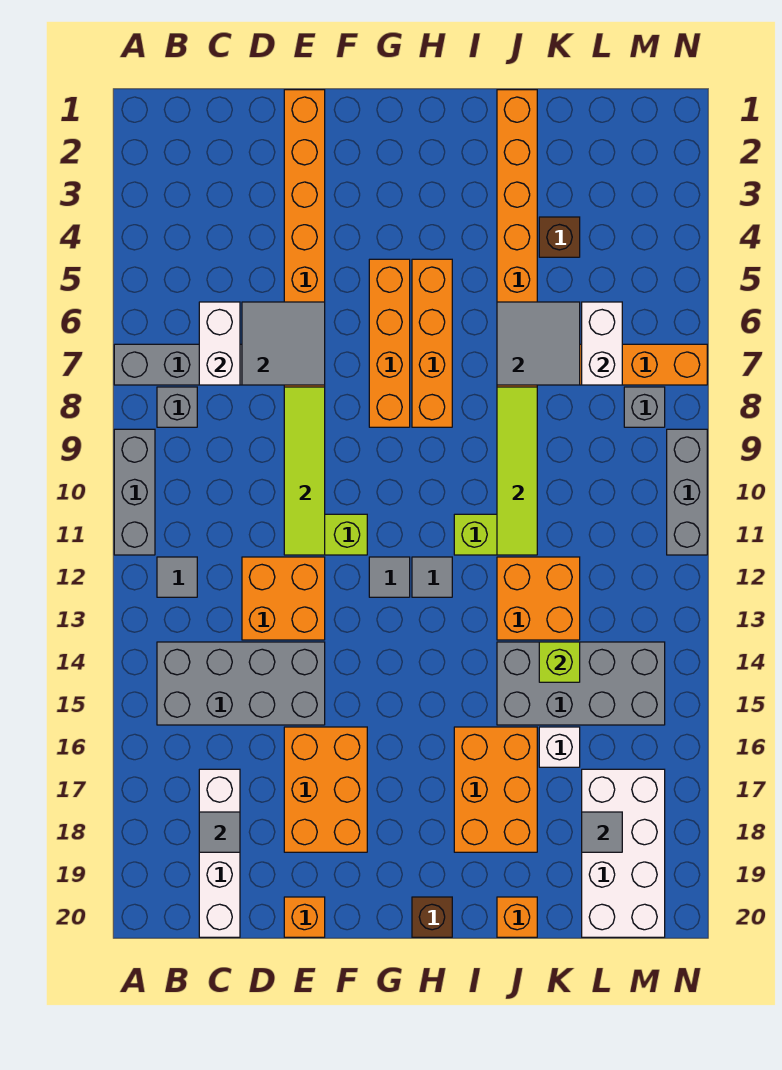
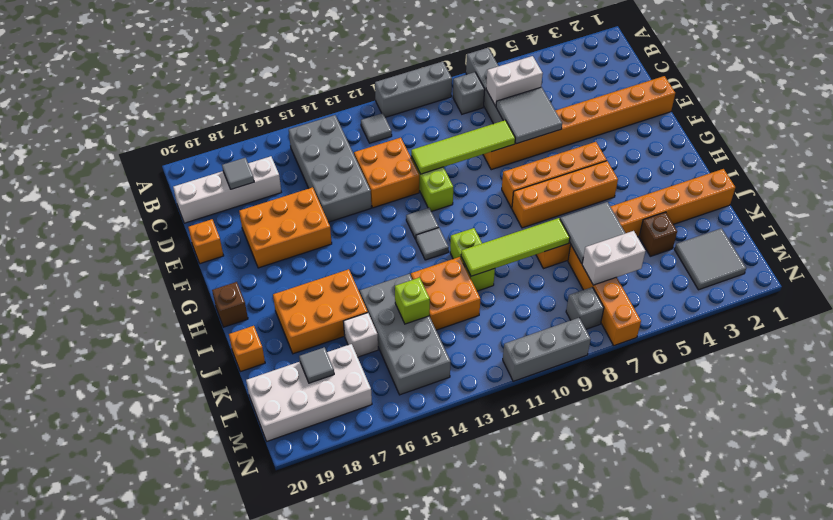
none -> grey 2x2 tile [675,228,746,290]

